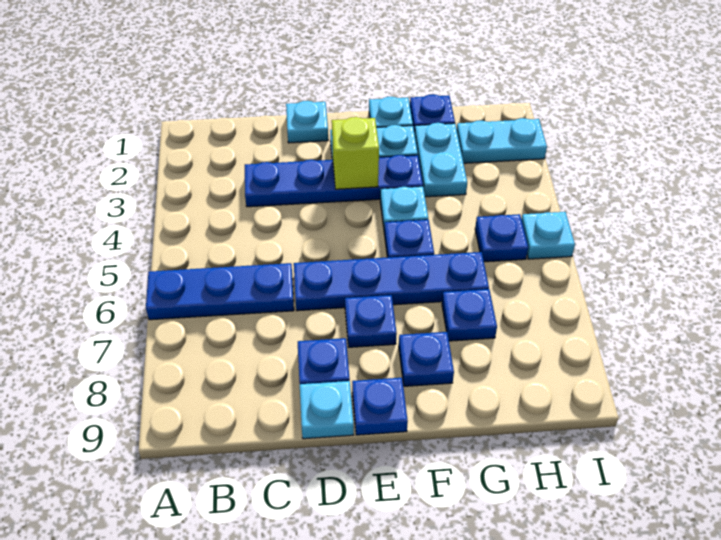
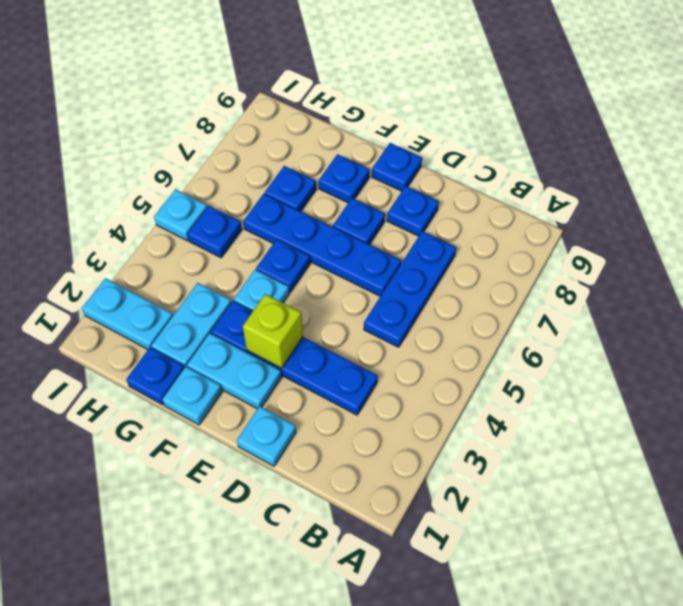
blue 1x3 plate [146,263,294,320] -> blue 1x3 plate turned to [364,231,456,347]
cyan 1x1 plate [300,381,354,439] -> none

